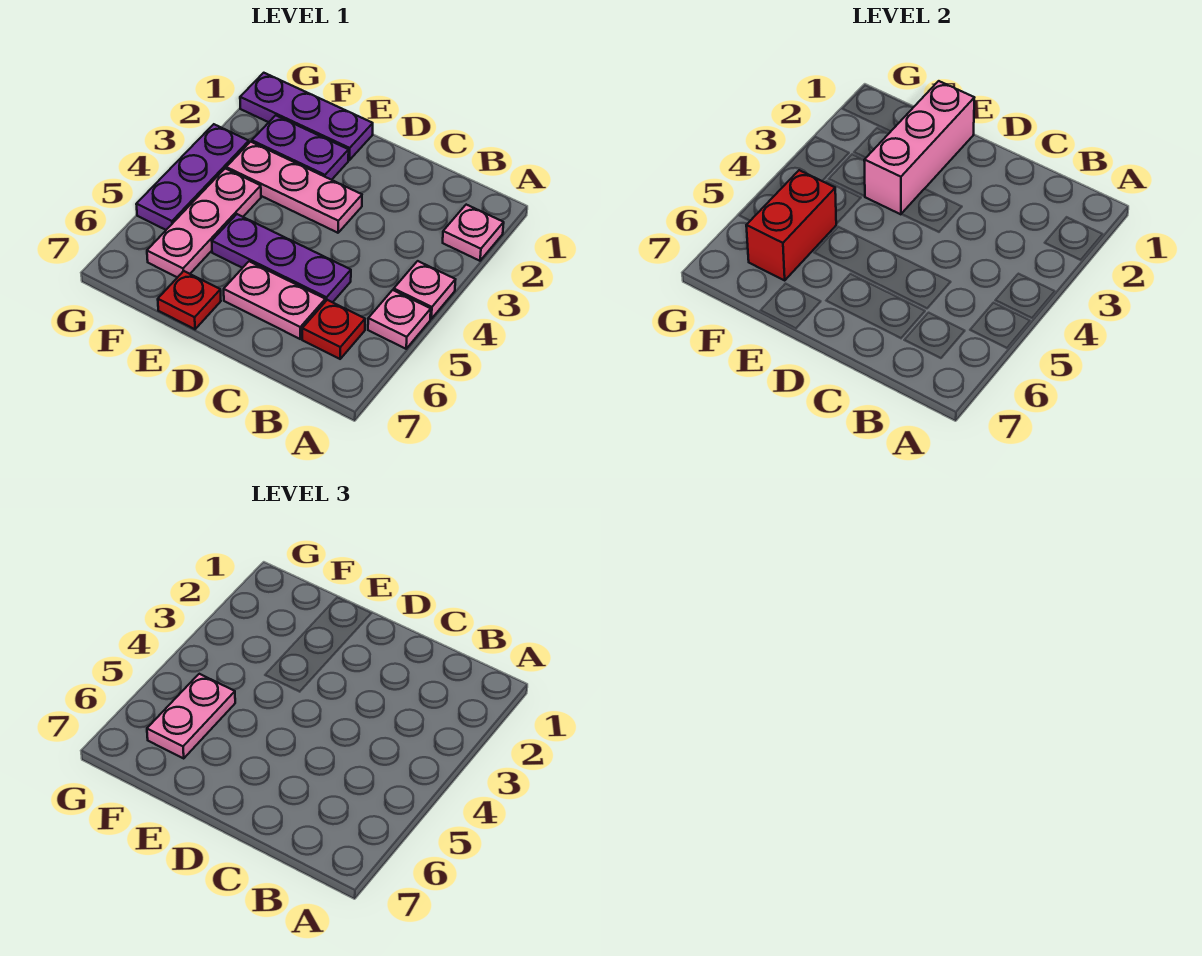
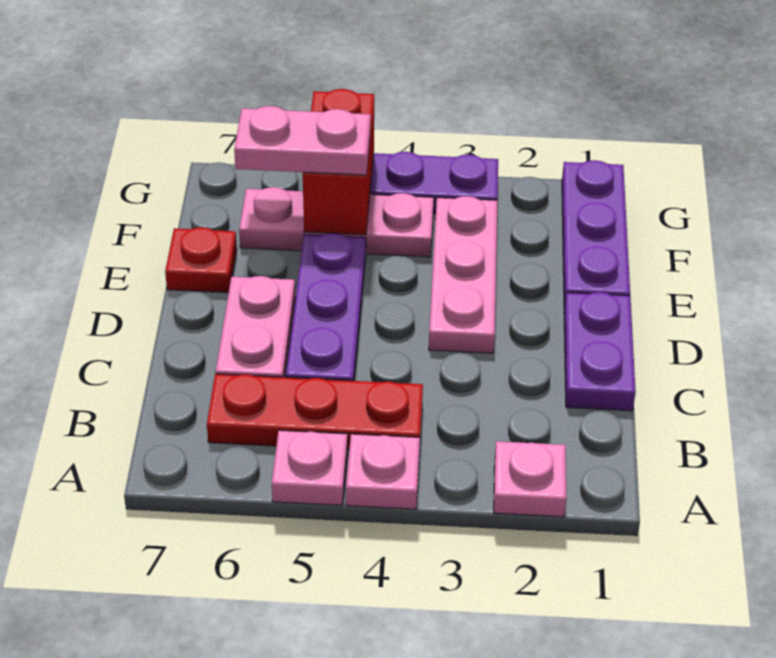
red 1x1 plate [302,300,365,359] -> red 1x3 plate [207,374,423,451]
pink 1x3 brick [864,81,974,214] -> none
purple 1x2 plate [252,115,349,180] -> purple 1x2 plate moved to [564,292,636,411]
red 1x2 brick [746,170,836,280] -> red 1x2 brick turned to [303,89,374,235]

